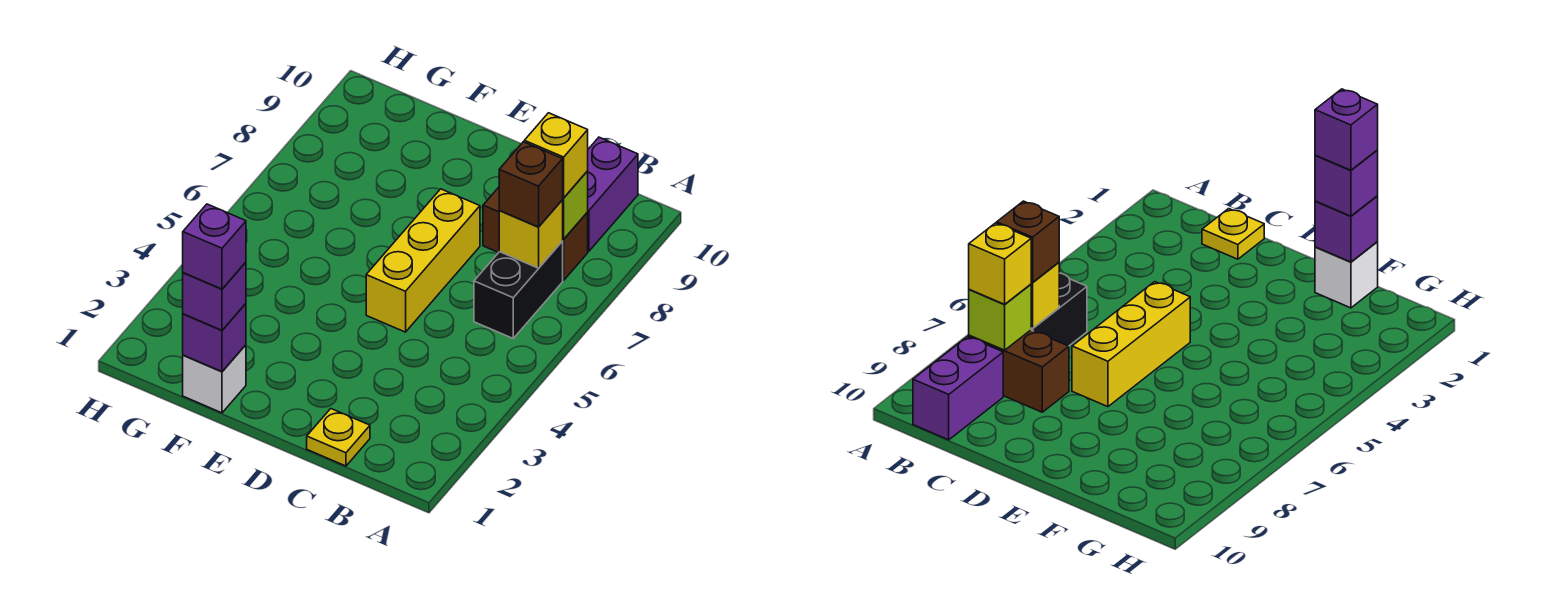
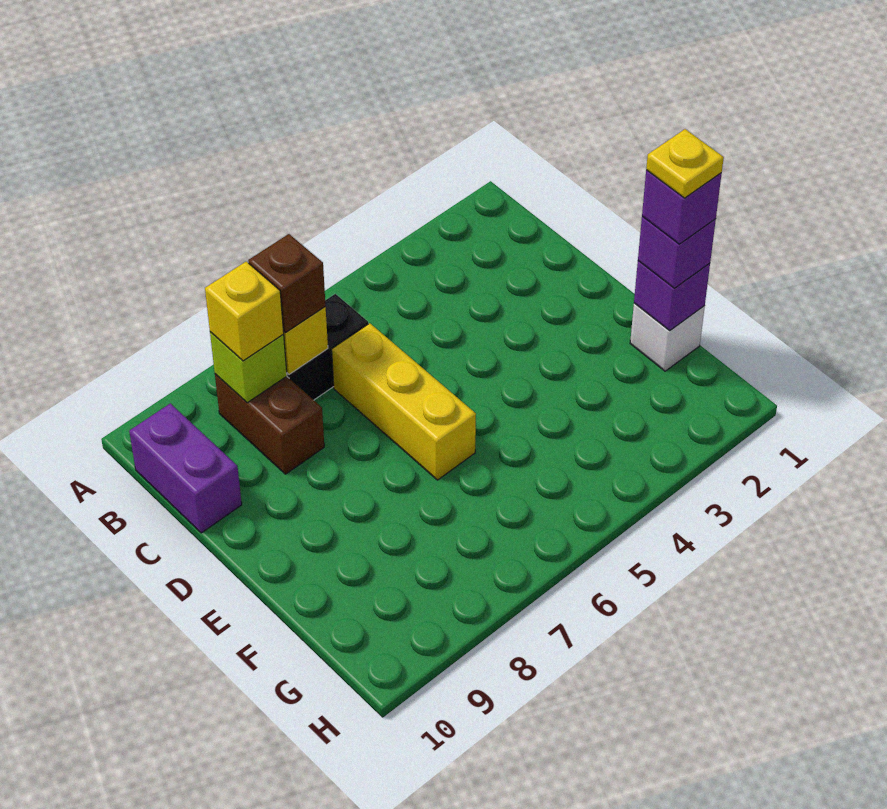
purple 1x2 brick [588,137,638,251] -> purple 1x2 brick turned to [129,403,242,533]
yellow 1x1 plate [307,409,370,466] -> yellow 1x1 plate moved to [646,129,724,198]
yellow 1x3 brick [366,189,480,332] -> yellow 1x3 brick turned to [332,323,476,480]

